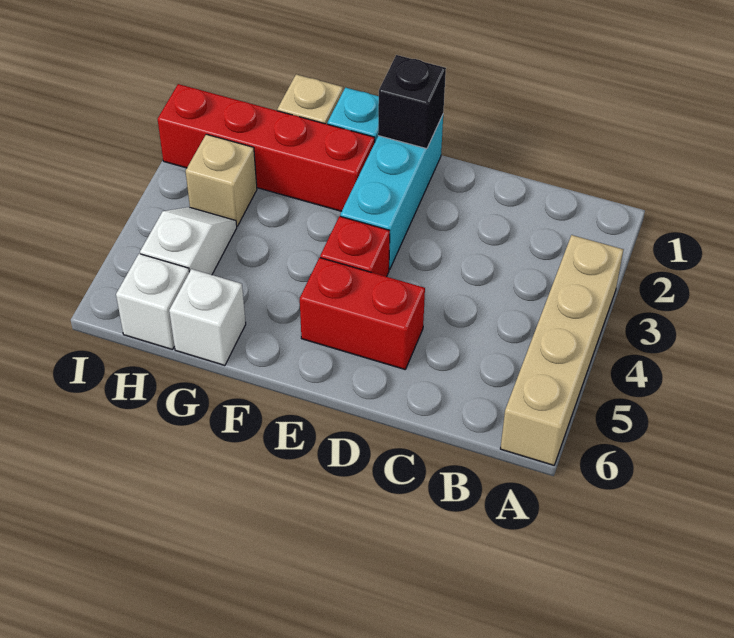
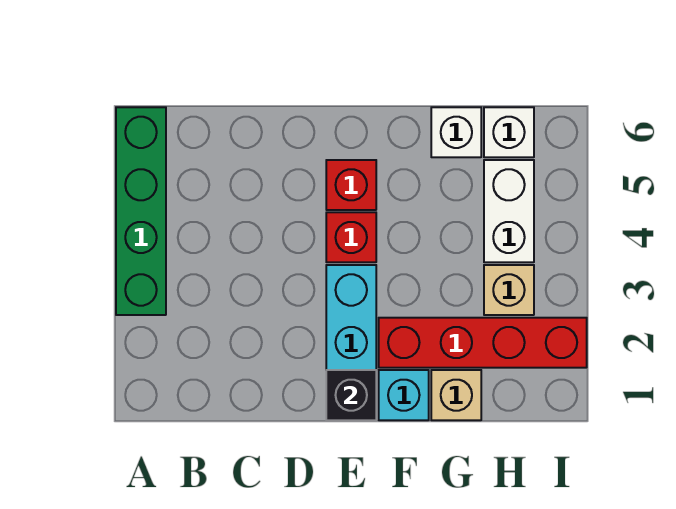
tan 1x4 brick [500,235,623,465] -> green 1x4 brick [116,107,166,315]
red 1x2 brick [300,258,425,369] -> red 1x1 brick [326,160,376,210]
white 1x2 slope [140,207,237,275] -> white 1x2 brick [484,160,534,262]

